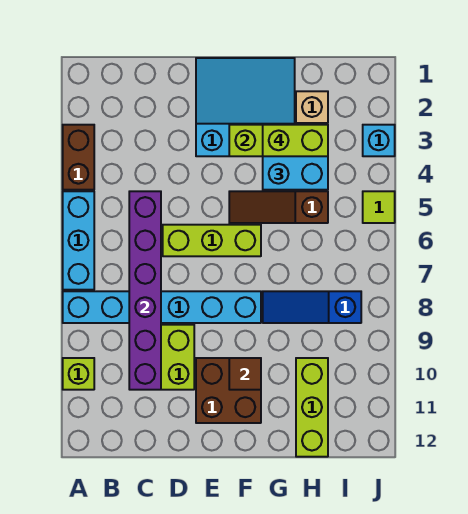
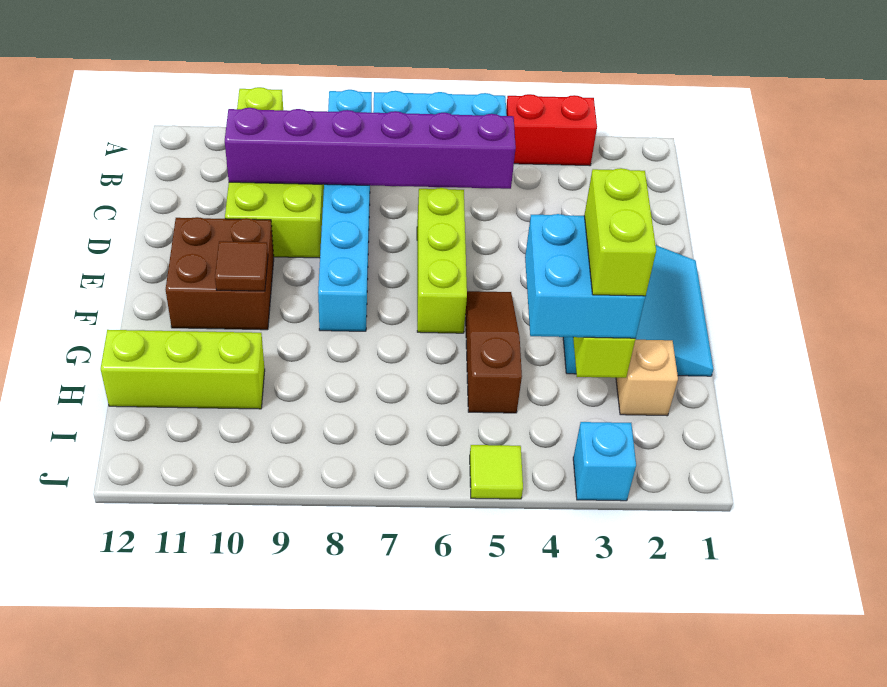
brown 1x2 brick [63,125,94,190] -> red 1x2 brick [506,94,597,166]
blue 1x3 slope [263,291,361,323] -> none

